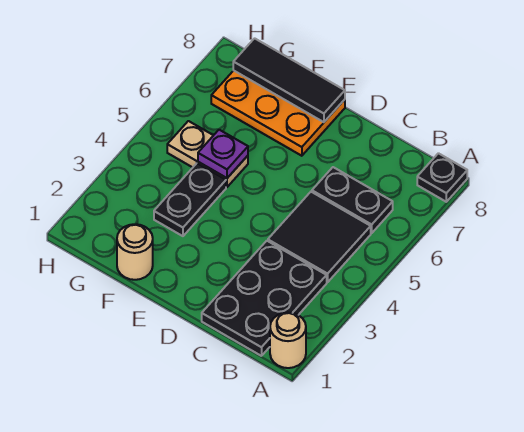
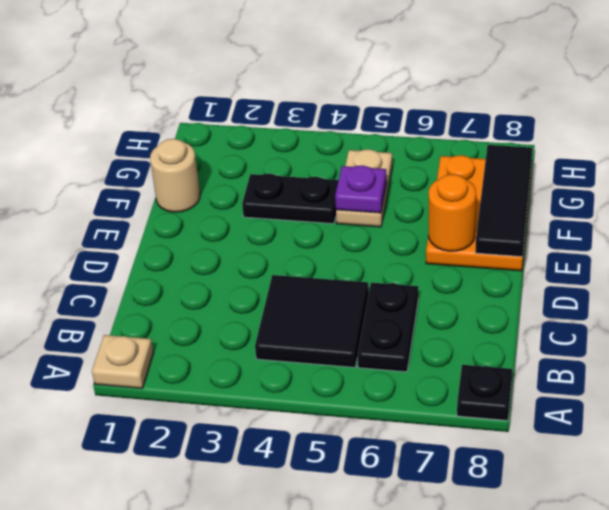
tan 1x1 round brick [270,313,306,368] -> tan 1x1 plate [92,335,153,388]
black 2x3 plate [202,241,327,356] -> none
none -> orange 1x1 round brick [429,174,476,251]

